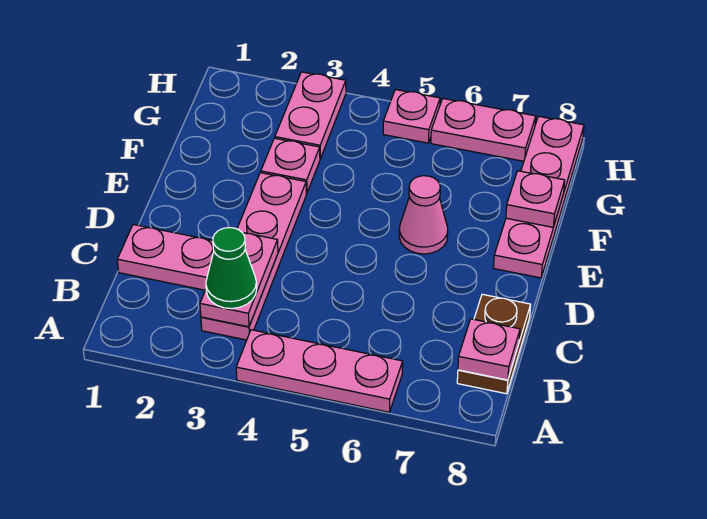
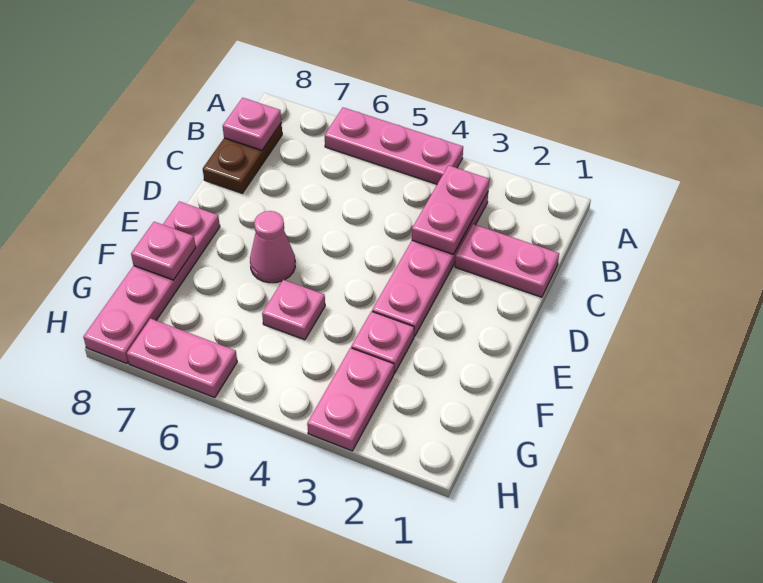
green 1x1 cone [206,228,257,309] -> none
pink 1x1 plate [383,90,440,143] -> pink 1x1 plate moved to [262,280,325,340]

